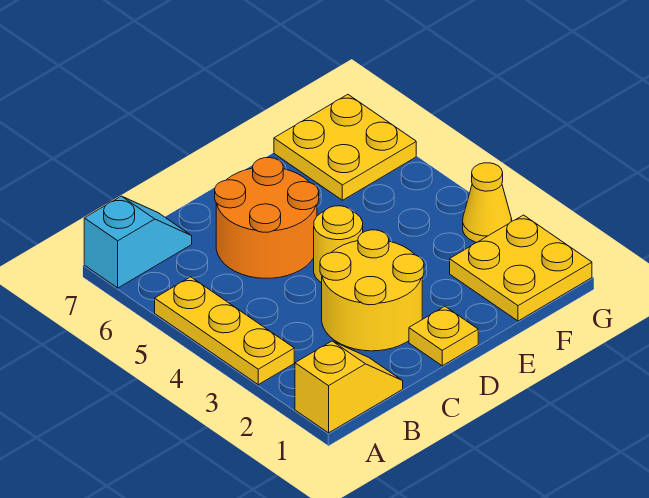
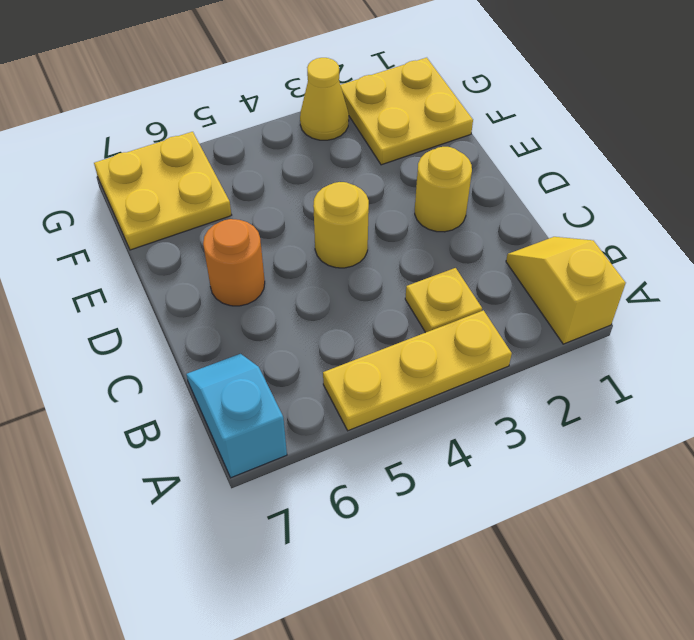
yellow 2x2 round brick [320,230,424,351] -> yellow 1x1 round brick [415,147,472,232]
orange 2x2 round brick [215,158,319,278] -> orange 1x1 round brick [203,219,265,306]
yellow 1x1 plate [409,306,478,366] -> yellow 1x1 plate moved to [405,268,482,333]

